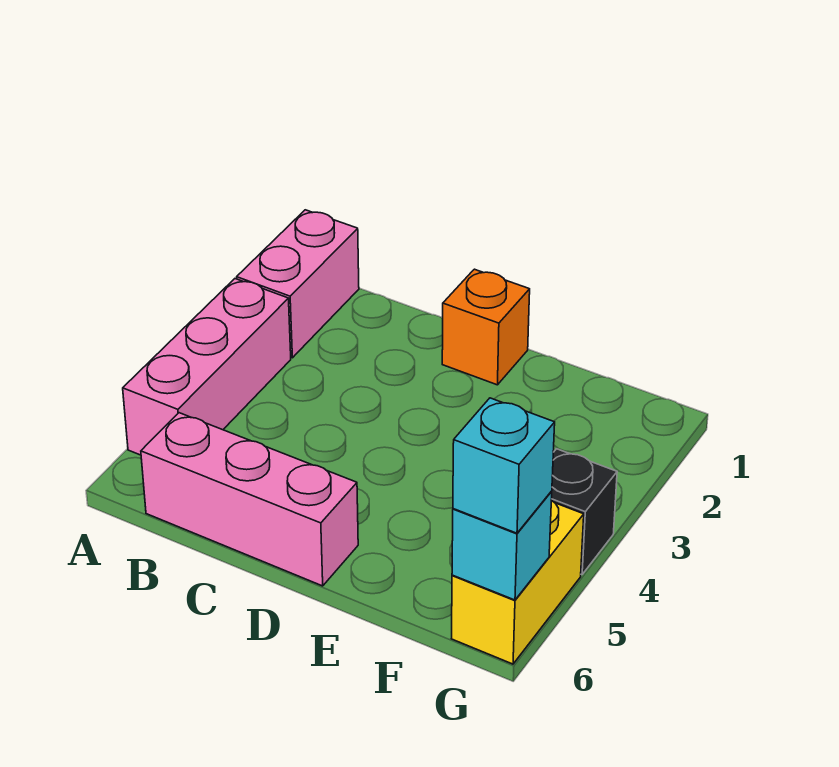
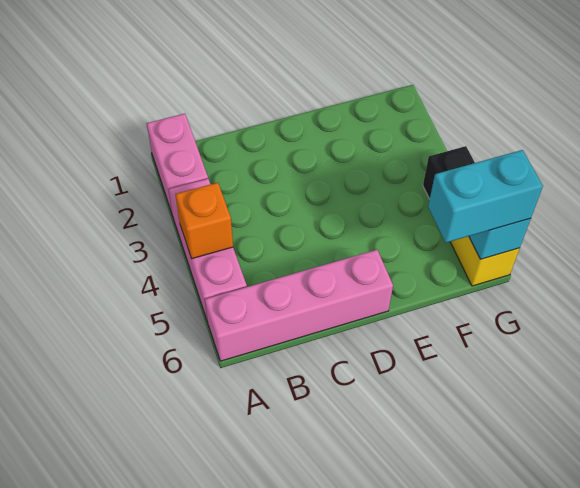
pink 1x3 brick [141,413,358,586] -> pink 1x4 brick [205,250,393,361]
orange 1x1 brick [442,269,530,385] -> orange 1x1 brick moved to [175,183,233,259]
cyan 1x1 brick [453,398,555,533] -> cyan 1x2 brick [428,150,543,243]

